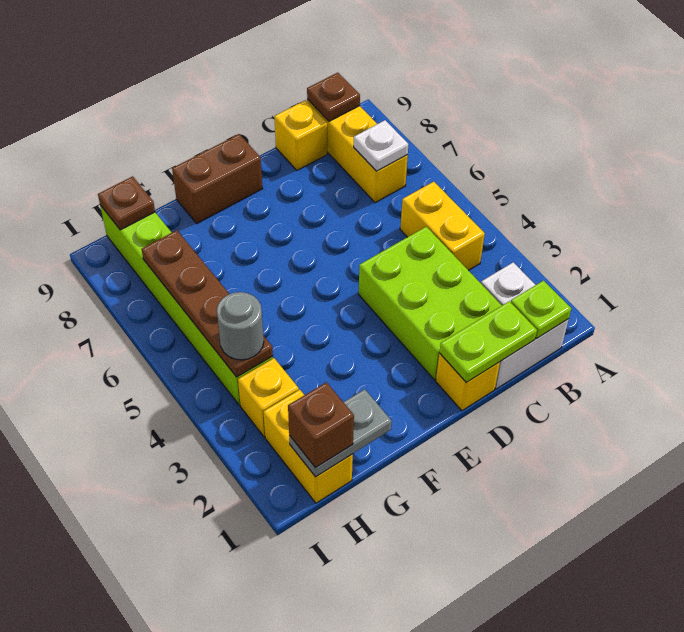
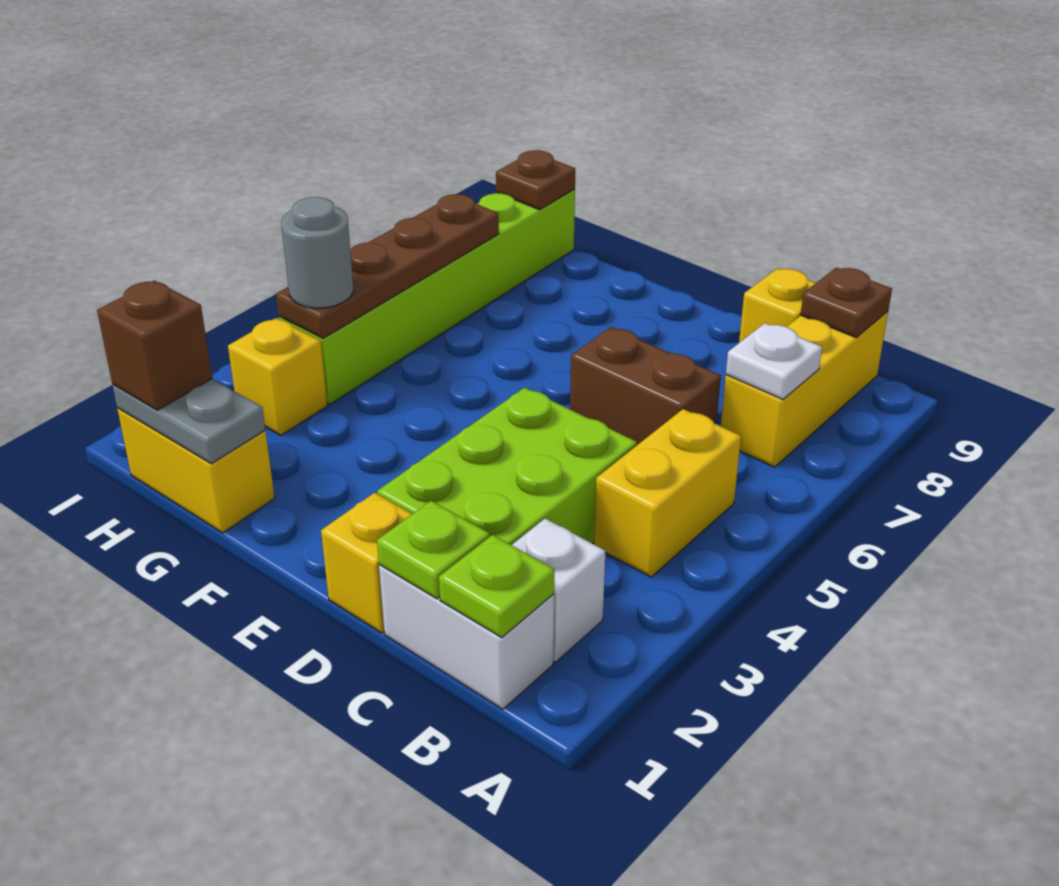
lime 1x2 plate [439,301,537,383] -> lime 1x1 plate [377,501,490,599]
brown 1x2 brick [172,134,263,223] -> brown 1x2 brick moved to [570,327,721,445]
yellow 1x2 brick [263,390,353,503] -> yellow 1x2 brick turned to [117,408,275,533]

